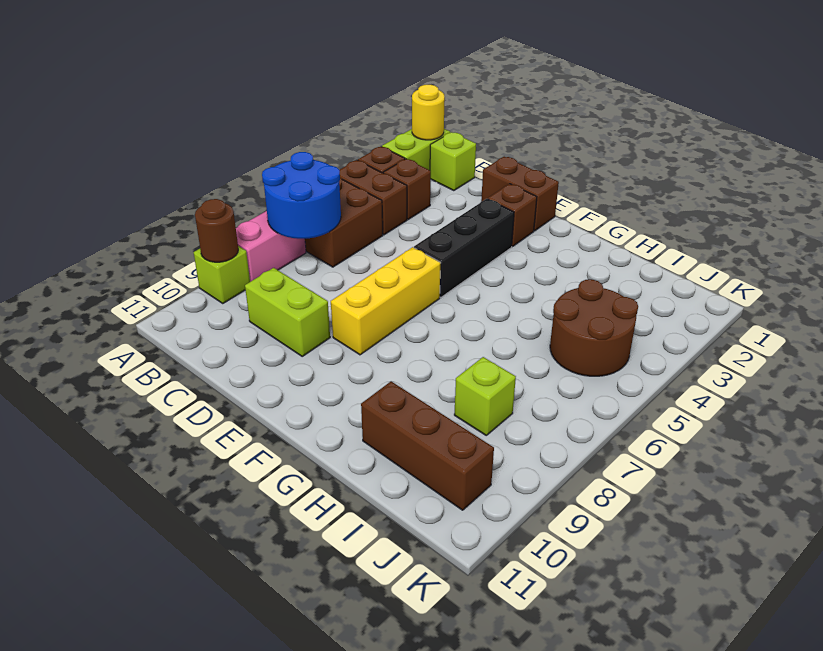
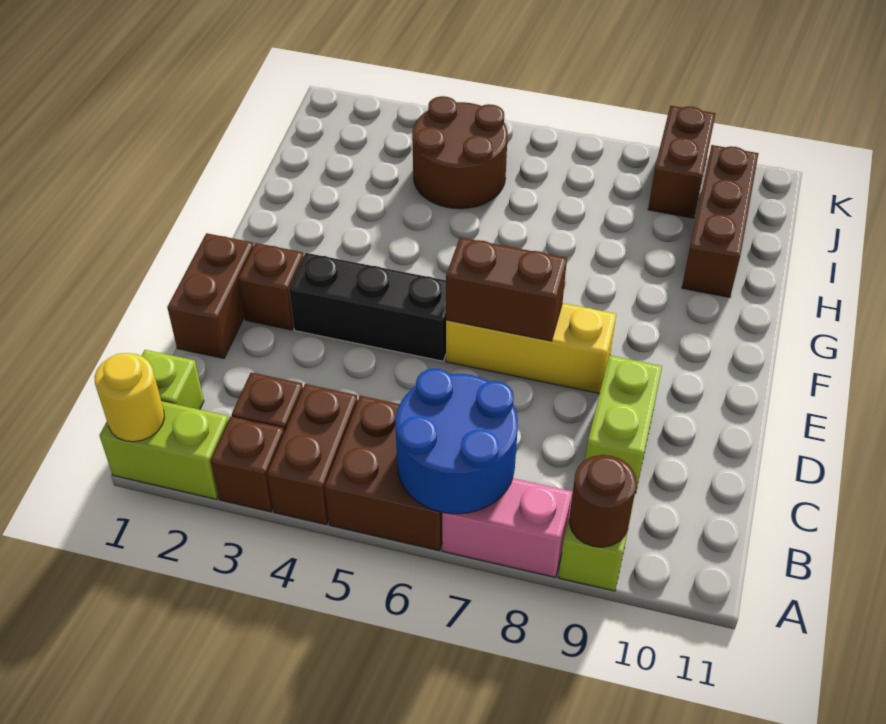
none -> brown 1x2 brick [446,237,567,341]
lime 1x1 brick [454,357,516,435] -> none
none -> brown 1x2 brick [648,106,716,218]

